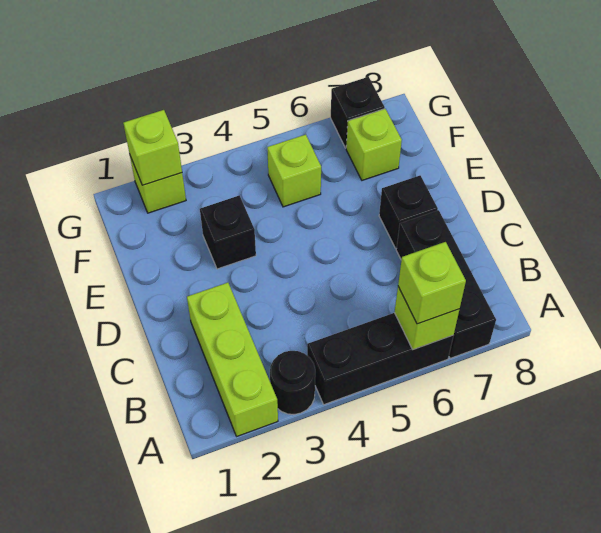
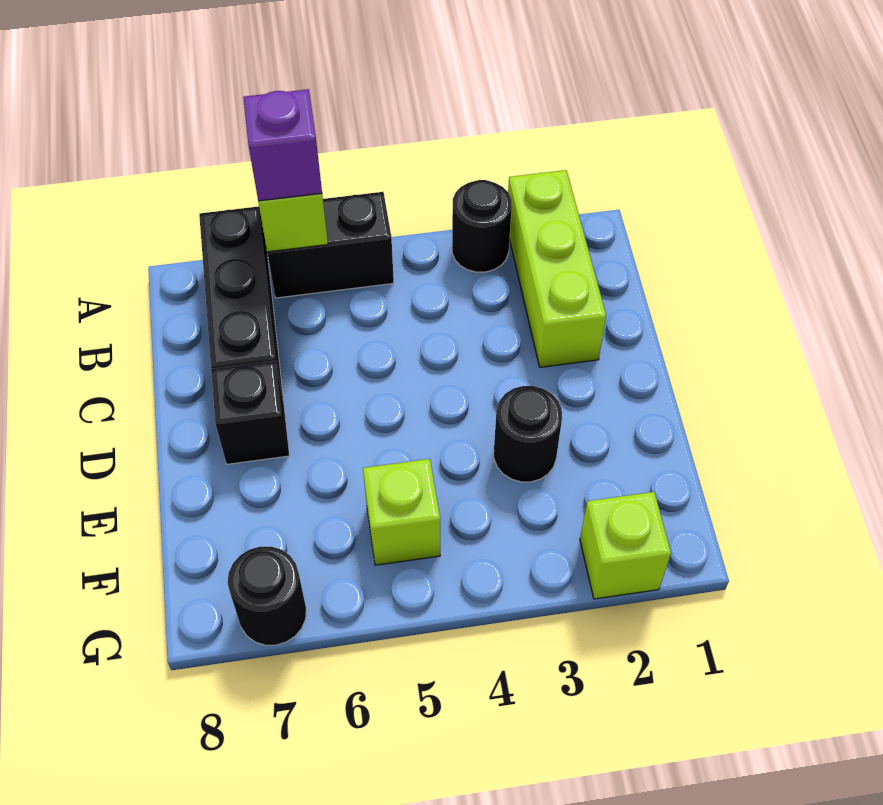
black 1x3 brick [307,313,453,405] -> black 1x2 brick [267,192,394,298]
lime 1x1 brick [398,242,466,324] -> purple 1x1 brick [243,89,322,201]
black 1x1 brick [200,195,256,269] -> black 1x1 round brick [494,386,562,482]
lime 1x1 brick [346,109,402,180] -> none
lime 1x1 brick [123,110,182,185] -> none
black 1x1 brick [331,77,385,148] -> black 1x1 round brick [228,547,306,645]

